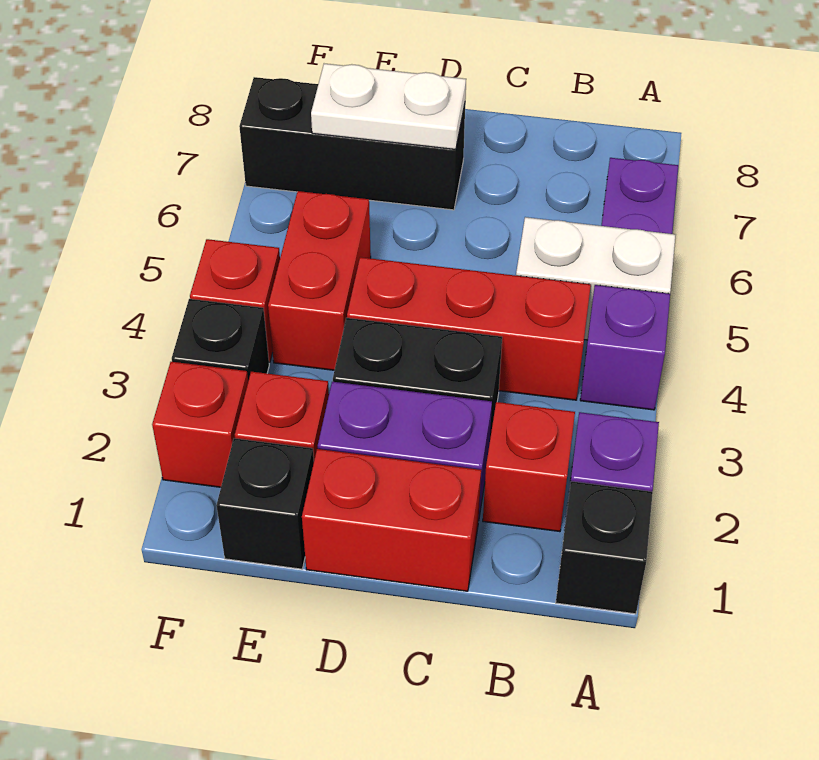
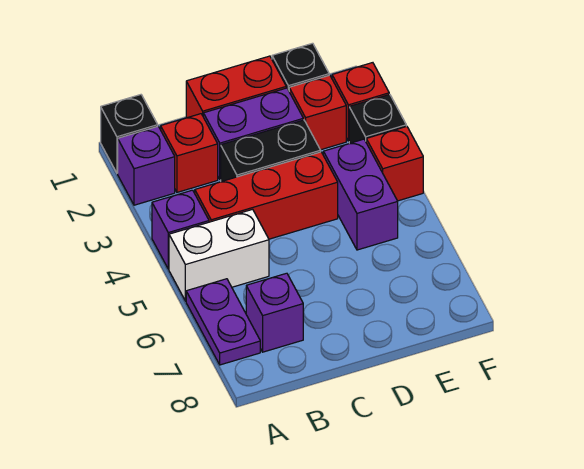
none -> purple 1x1 brick [246,273,303,352]
black 1x3 brick [239,77,465,210] -> none
white 1x2 plate [311,64,466,150] -> none
red 1x2 brick [268,191,371,370] -> purple 1x2 brick [323,139,398,250]

